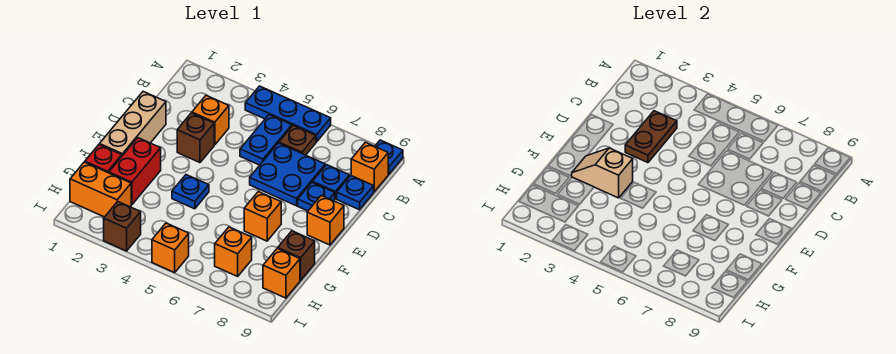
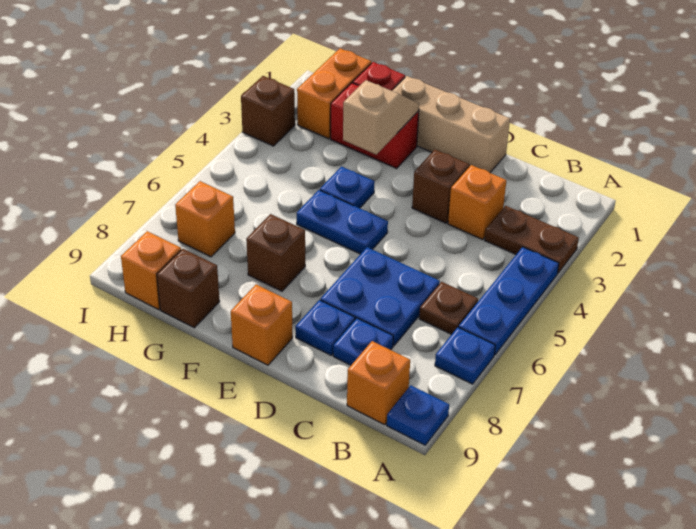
blue 1x2 plate [240,115,292,165] -> blue 1x2 plate moved to [297,190,388,254]
brown 1x2 plate [625,111,677,163] -> brown 1x2 plate moved to [485,206,579,273]
blue 1x1 plate [337,176,374,210] -> blue 1x1 plate moved to [435,327,495,384]
orange 1x1 brick [244,192,281,241] -> brown 1x1 brick [246,214,305,291]
orange 1x1 brick [152,223,189,273] -> none

